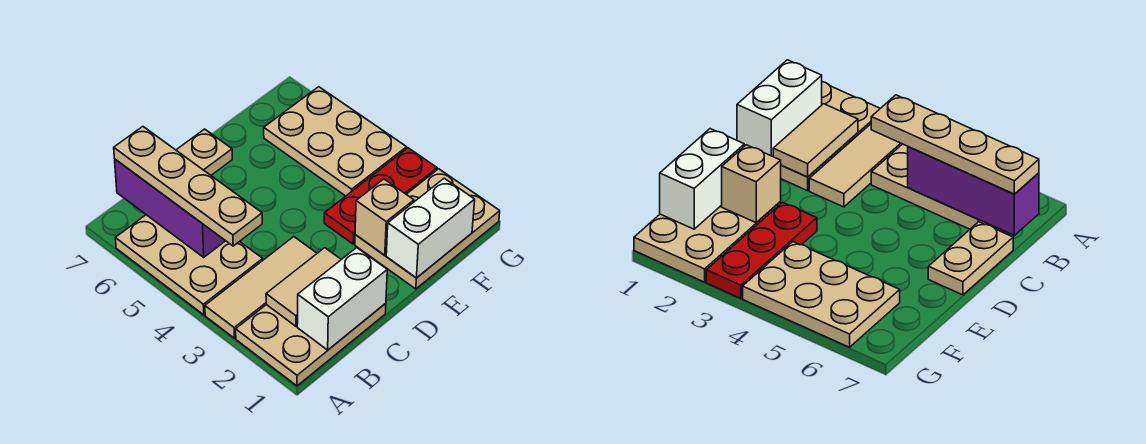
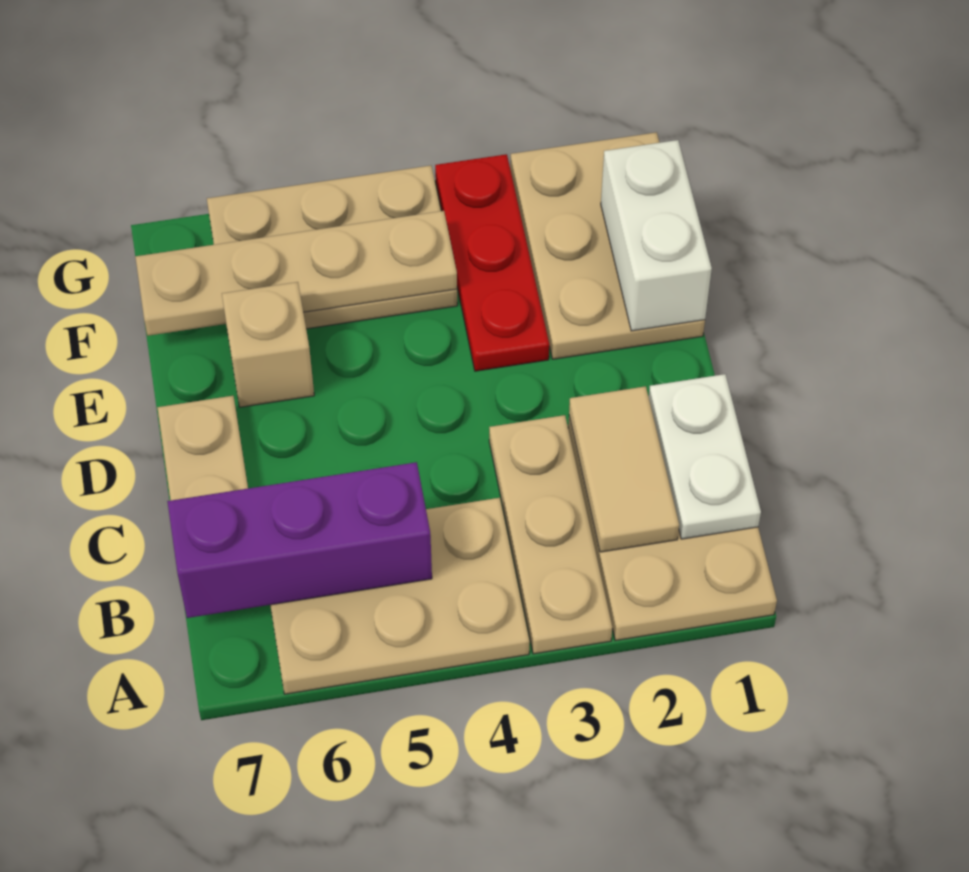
tan 1x3 tile [205,237,317,338] -> tan 1x3 plate [489,415,612,654]
white 1x2 brick [297,248,387,350] -> white 1x2 plate [649,374,761,539]
tan 1x4 plate [114,127,262,246] -> tan 1x4 plate moved to [135,211,457,336]
tan 1x1 brick [355,179,414,255] -> tan 1x1 brick moved to [222,282,314,407]

